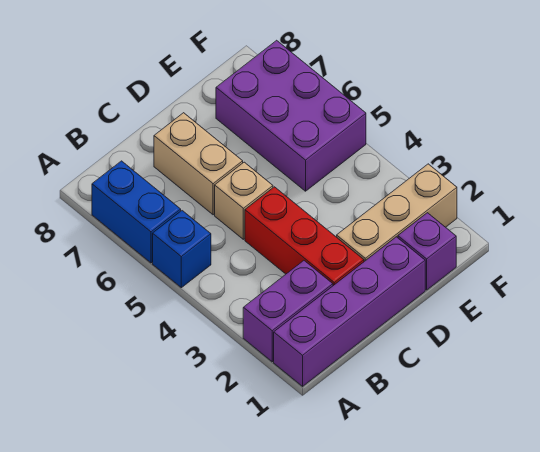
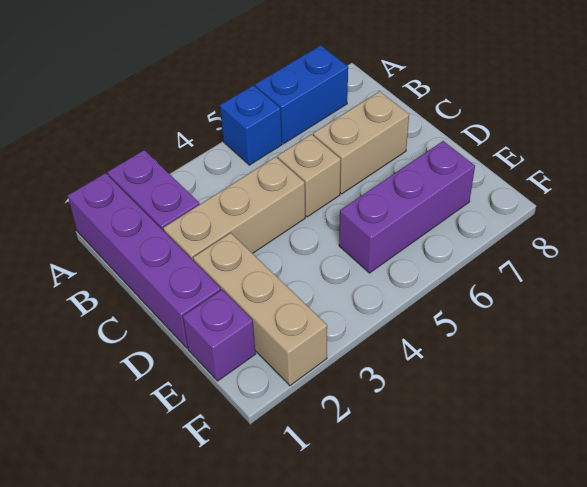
red 1x3 brick [245,187,364,286] -> tan 1x3 brick [163,157,305,260]
purple 2x3 brick [216,40,366,191] -> purple 1x3 brick [339,141,475,273]

